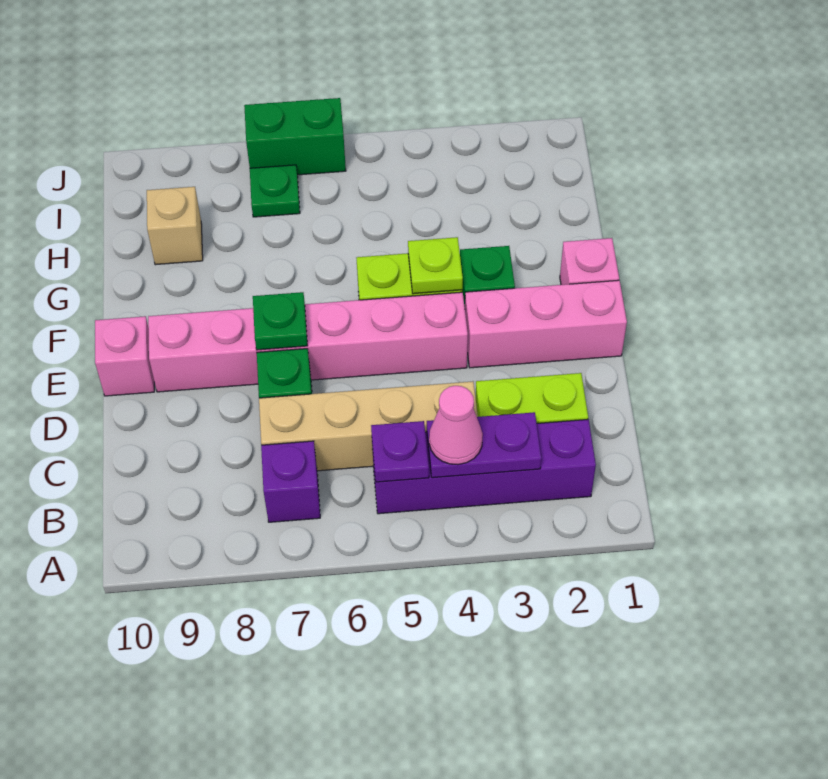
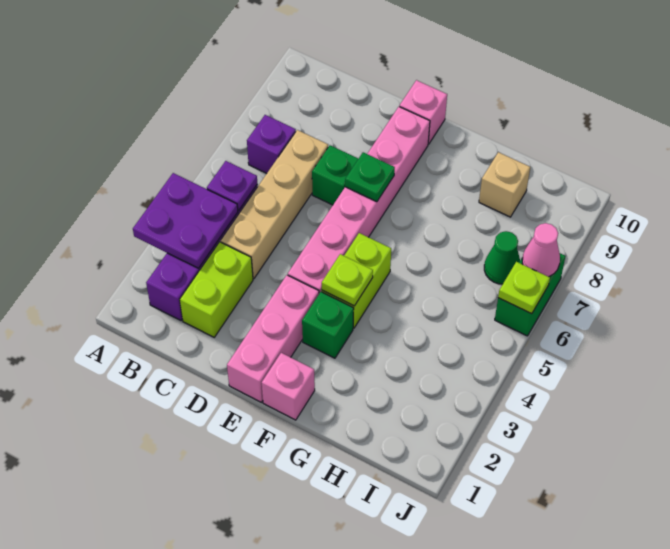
purple 1x2 plate [427,412,541,478] -> purple 2x2 plate [133,173,238,268]
pink 1x1 cone [429,386,483,465] -> pink 1x1 cone moved to [522,223,560,277]
green 1x1 plate [250,165,300,217] -> green 1x1 cone [484,231,520,284]
none -> lime 1x1 plate [498,262,550,314]

